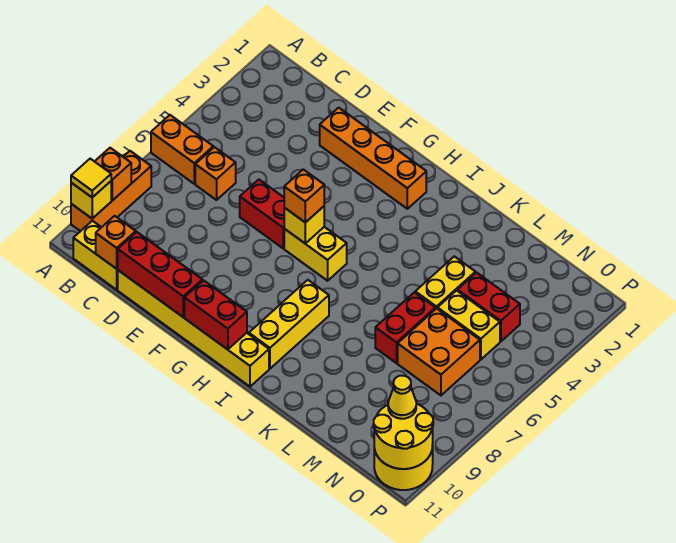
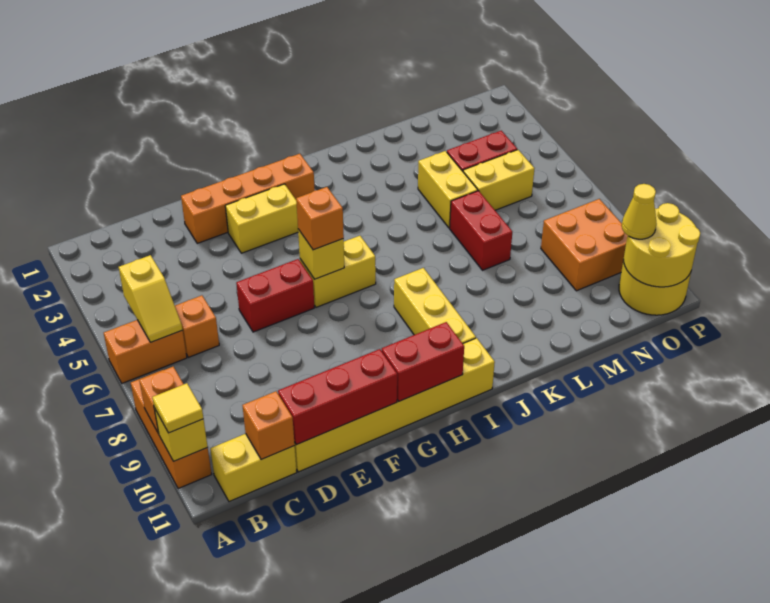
none -> yellow 1x2 slope [119,255,183,342]
none -> yellow 1x2 brick [225,184,298,253]
orange 2x2 brick [398,308,480,395] -> orange 2x2 brick moved to [541,199,627,291]

